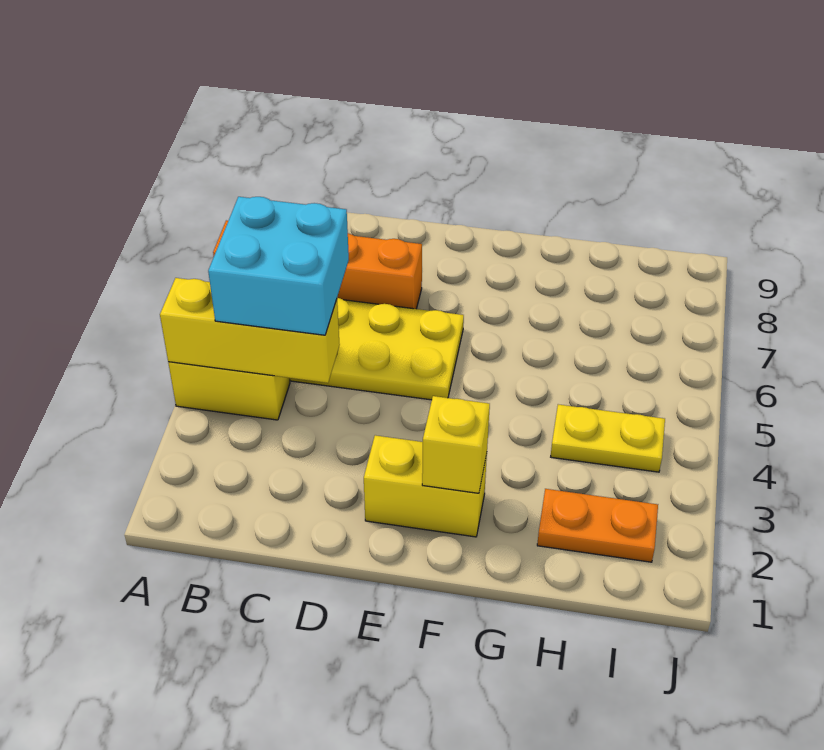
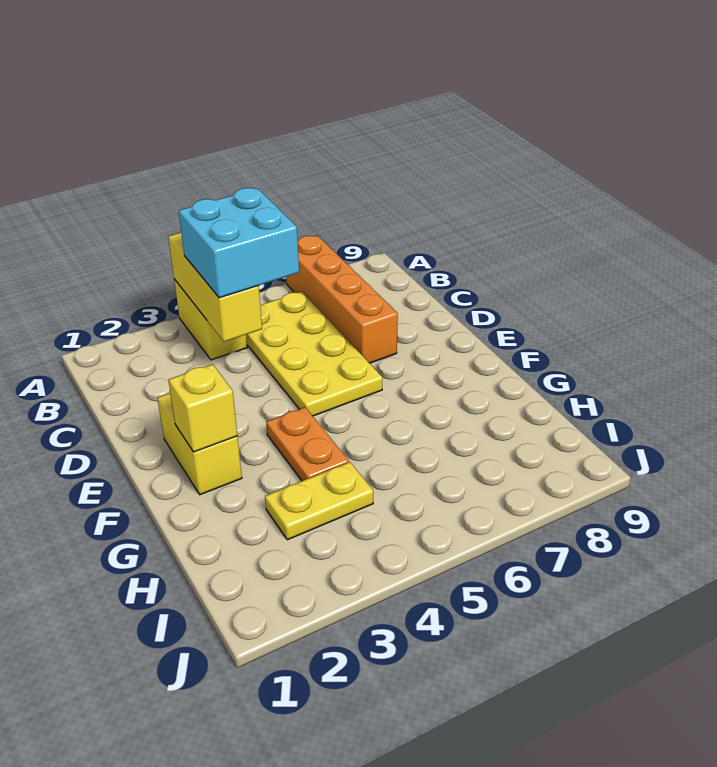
orange 1x2 plate [537,489,658,562] -> orange 1x2 plate moved to [266,407,349,481]
yellow 1x2 plate [551,404,665,472] -> yellow 1x2 plate turned to [265,462,373,540]

